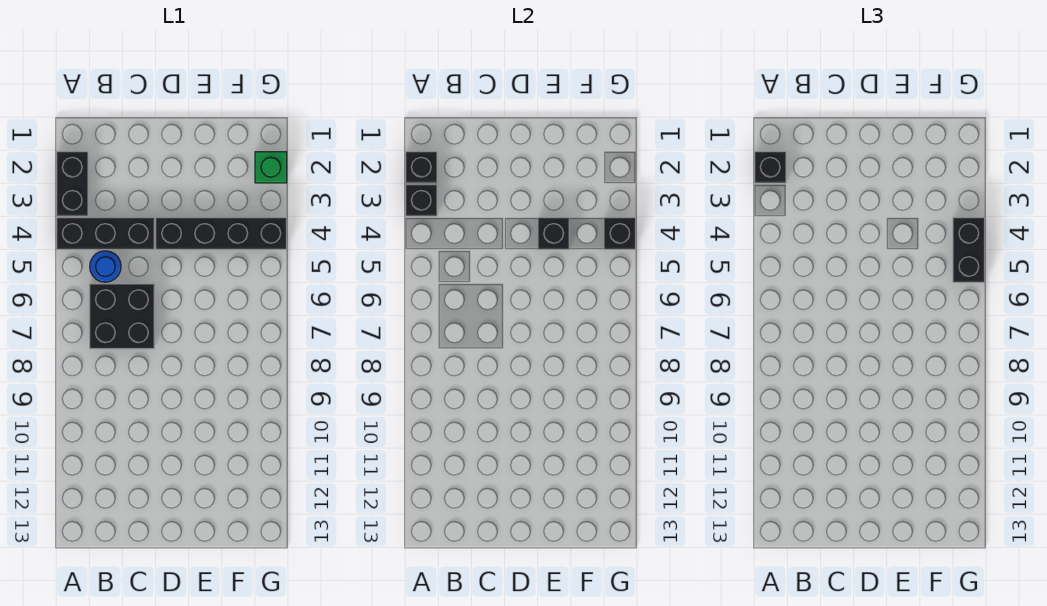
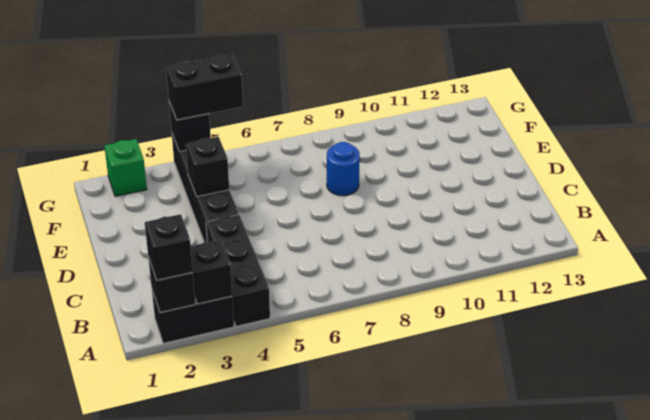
blue 1x1 round brick [90,251,121,282] -> blue 1x1 round brick moved to [327,142,360,196]
black 2x2 brick [90,284,154,349] -> none

